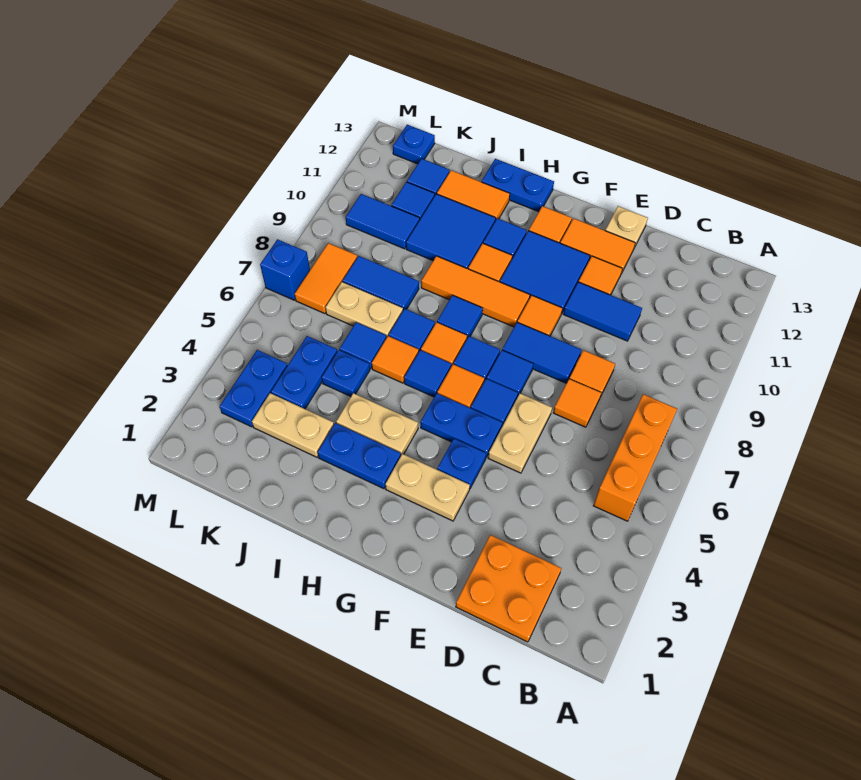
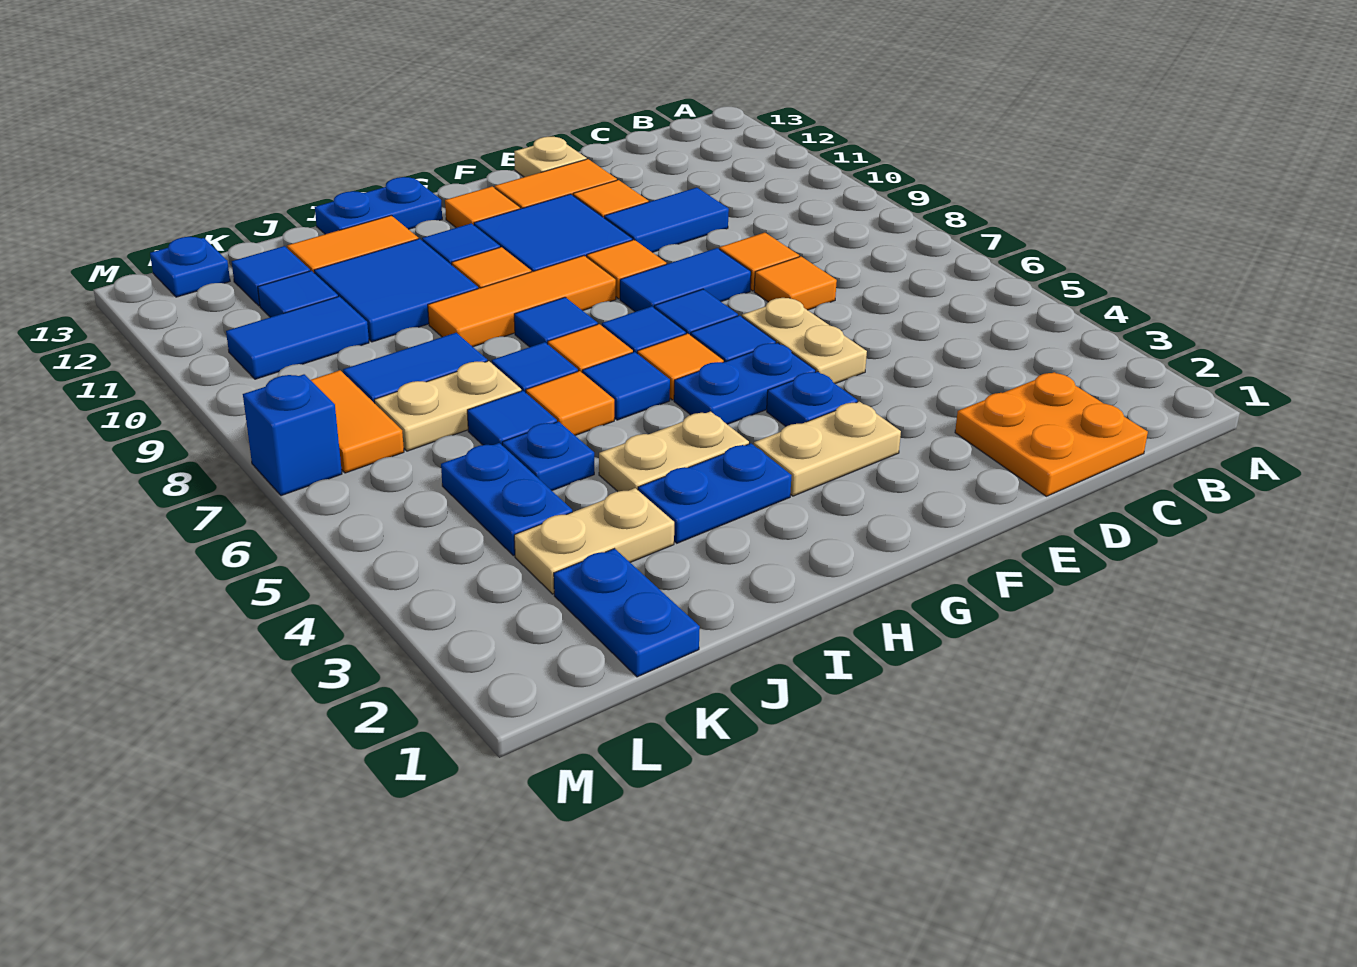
orange 1x3 brick [593,394,677,521] -> none
blue 1x2 plate [220,350,288,427] -> blue 1x2 plate moved to [554,549,700,677]

